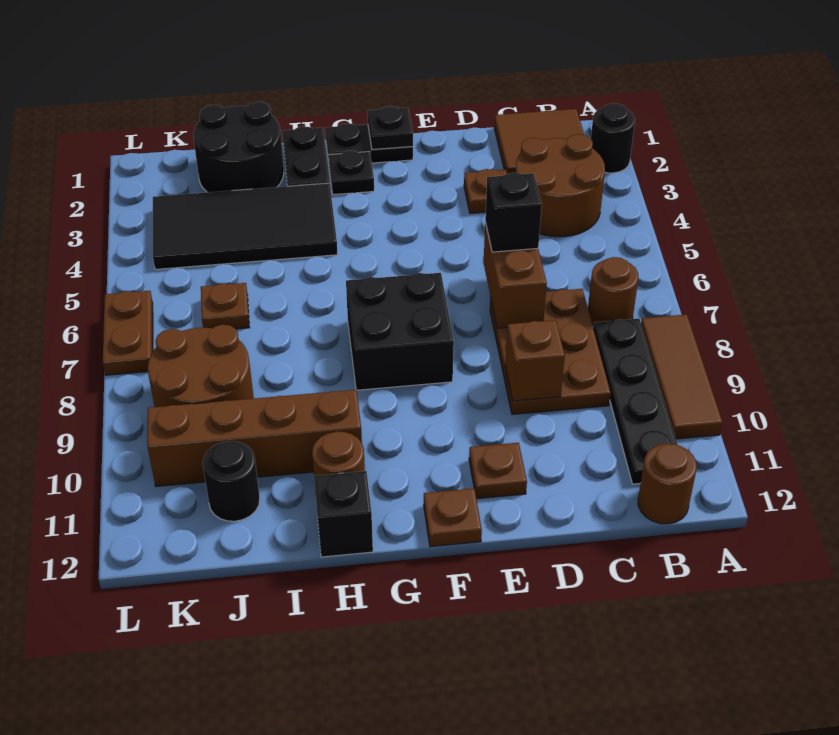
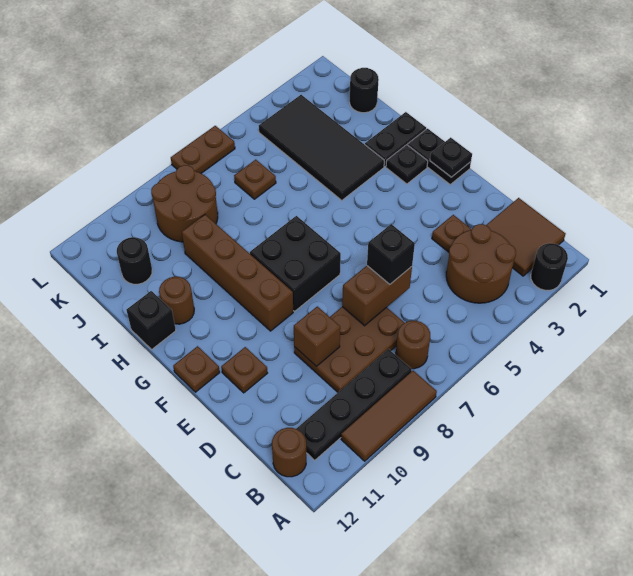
brown 1x4 brick [147,390,362,487] -> brown 1x4 brick moved to [182,215,293,331]
black 2x2 round brick [193,102,284,192] -> black 1x1 round brick [350,68,379,113]

